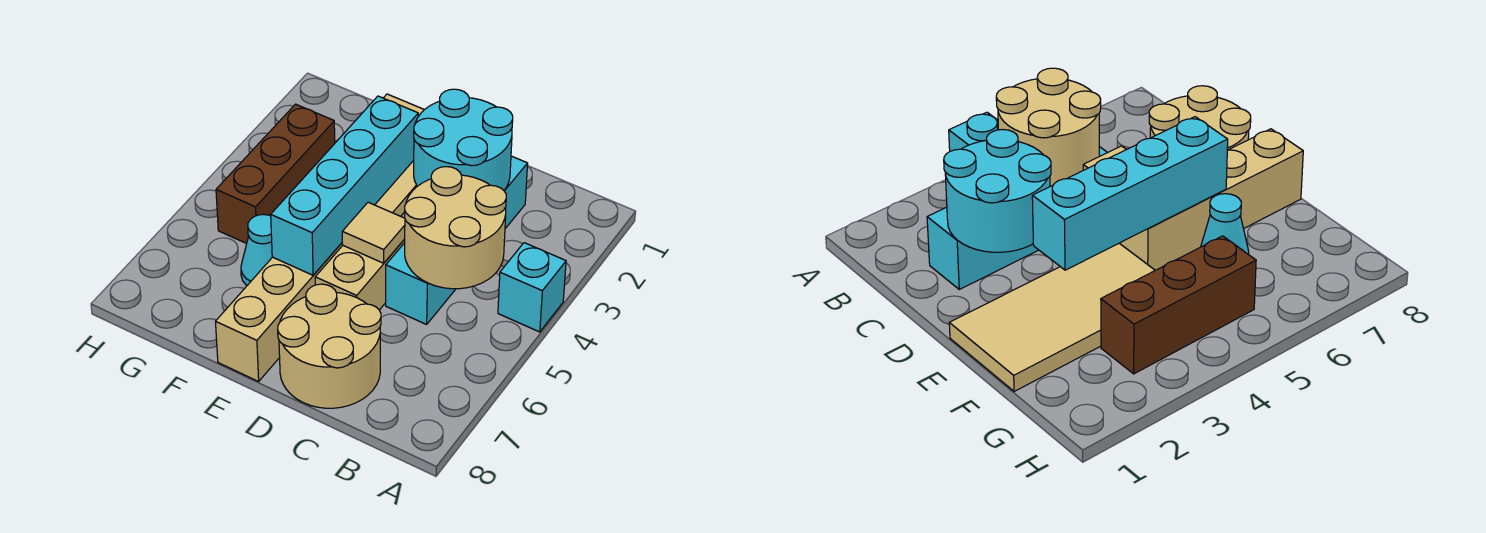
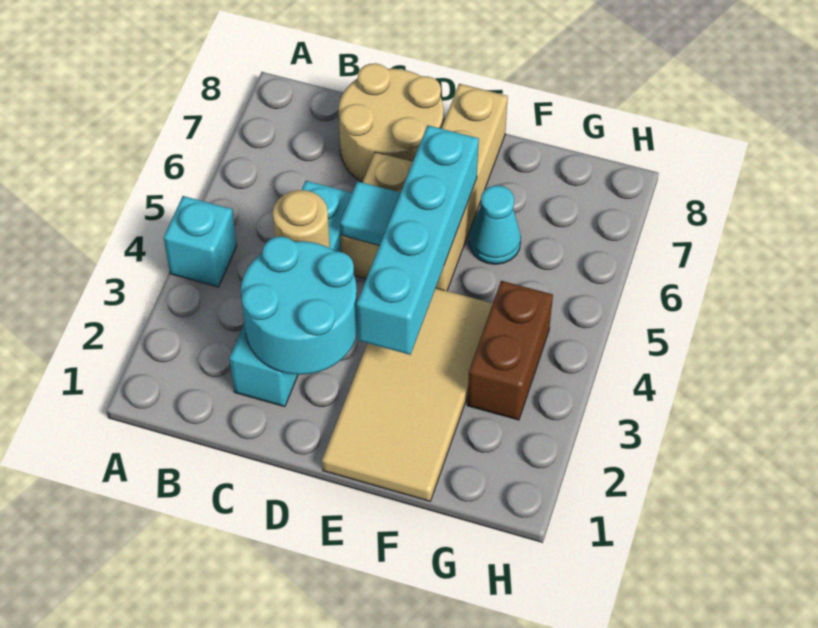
tan 2x2 round brick [404,167,506,289] -> tan 1x1 round brick [273,190,330,248]
tan 1x1 tile [342,202,405,263] -> cyan 1x1 tile [340,181,400,245]
brown 1x3 brick [216,104,335,244] -> brown 1x2 brick [467,281,553,420]

